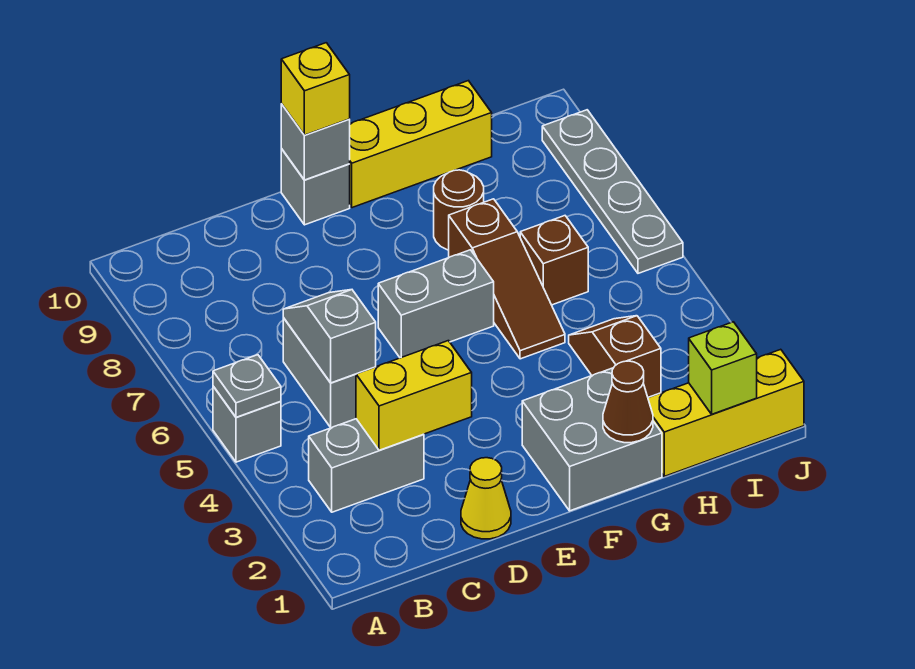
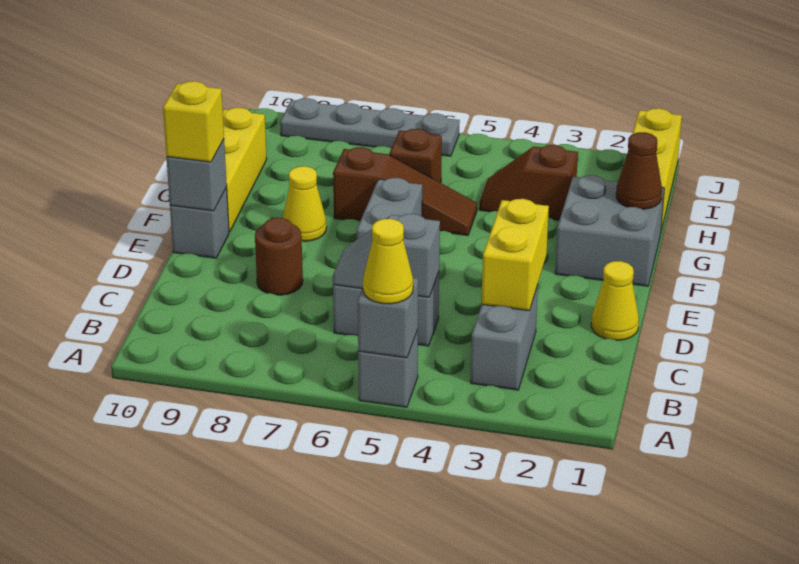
grey 1x1 plate [213,355,281,417] -> grey 1x1 brick [358,278,418,358]
none -> yellow 1x1 cone [363,219,413,304]
none -> yellow 1x1 cone [283,166,327,241]
brown 1x1 round brick [434,170,484,250] -> brown 1x1 round brick moved to [255,218,303,295]
lime 1x1 brick [689,322,757,414] -> none

